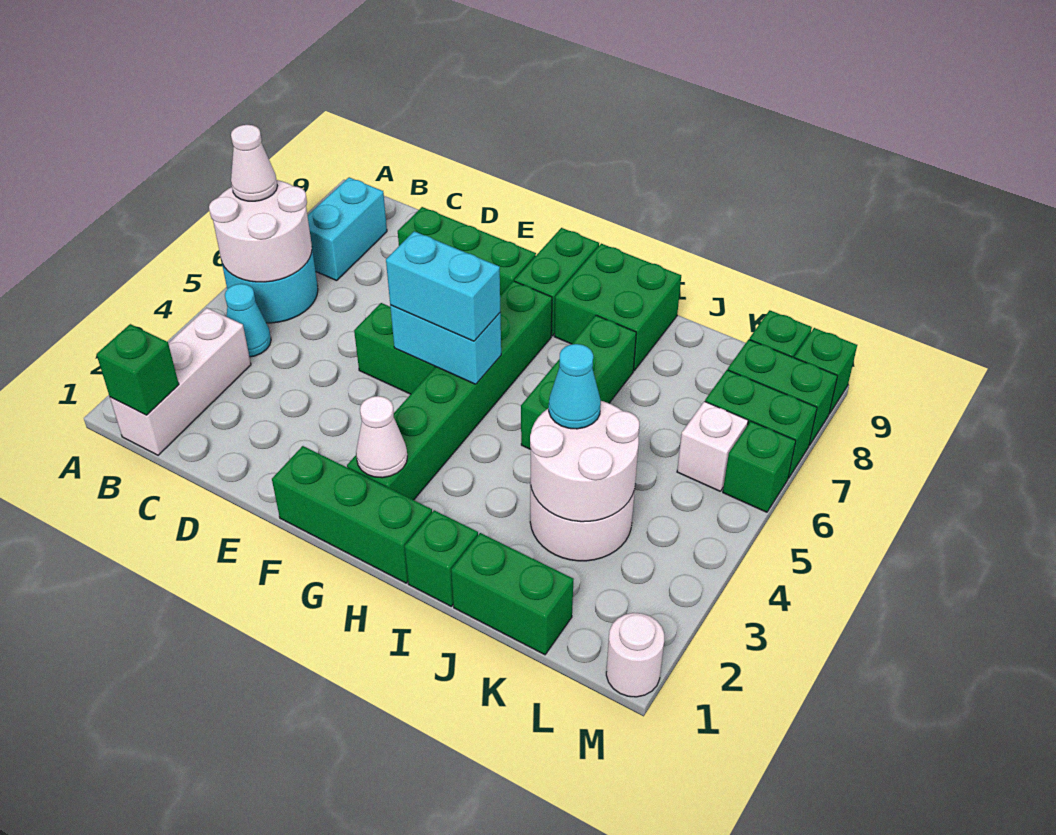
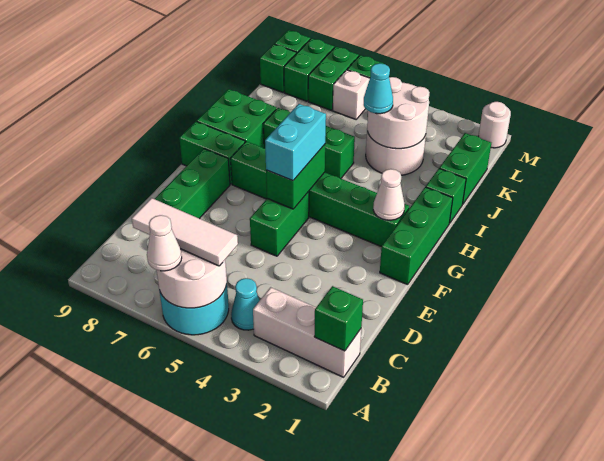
none -> white 1x3 tile [132,198,238,266]
cyan 1x2 brick [307,177,387,281] -> none
cyan 1x2 brick [390,305,501,384] -> green 1x2 brick [266,145,325,209]

